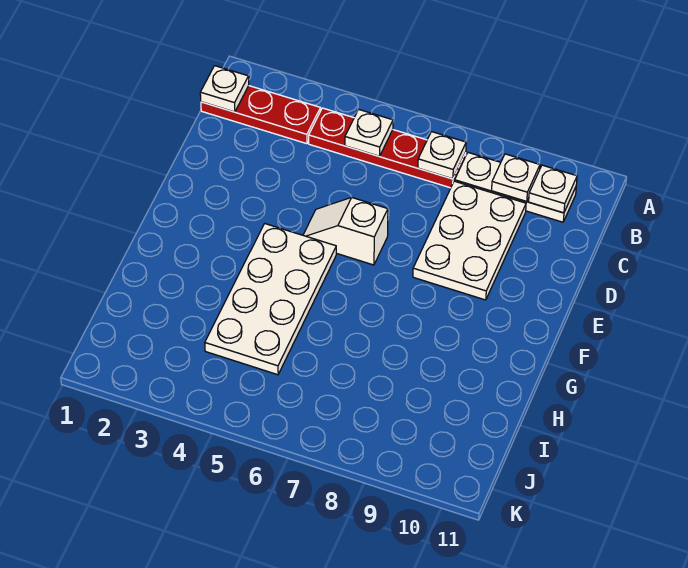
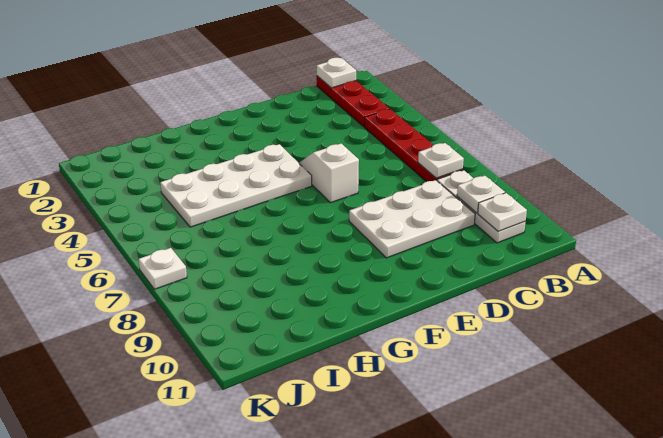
white 1x1 plate [345,109,393,156] -> white 1x1 plate moved to [139,248,187,289]

